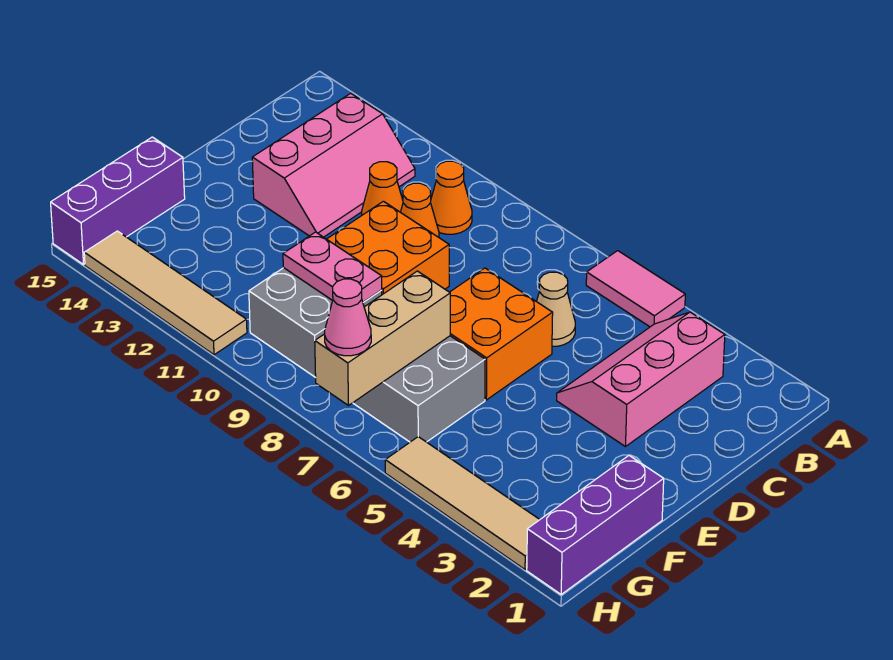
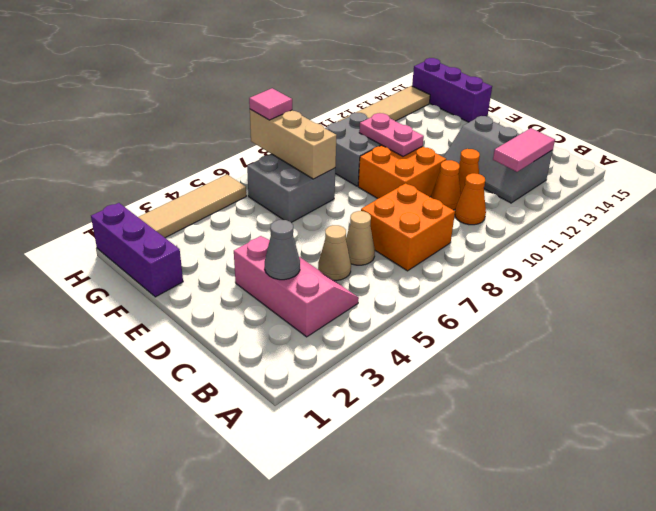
pink 1x2 tile [586,251,685,327] -> pink 1x2 tile moved to [493,128,555,172]
pink 2x3 slope [252,93,415,237] -> grey 2x3 slope [444,116,553,203]
none -> grey 1x1 cone [265,220,300,280]
none -> tan 1x1 cone [318,225,351,281]
orange 2x2 brick [450,268,553,400] -> orange 2x2 brick moved to [361,183,455,271]
pink 1x2 plate [283,232,382,302] -> pink 1x2 plate turned to [359,113,424,156]
pink 1x1 cone [325,279,371,356] -> pink 1x1 tile [249,88,292,120]

